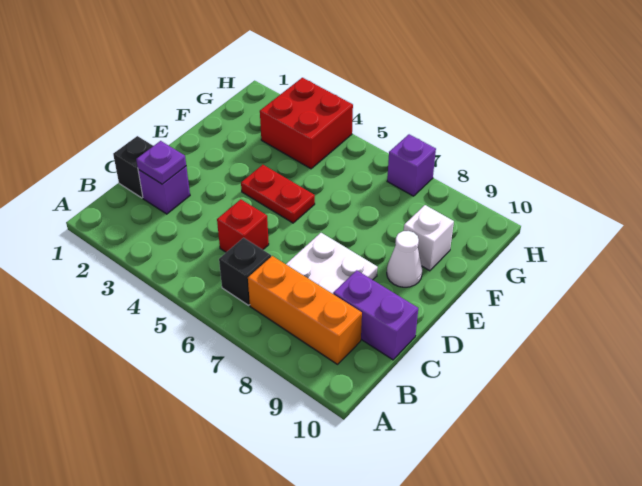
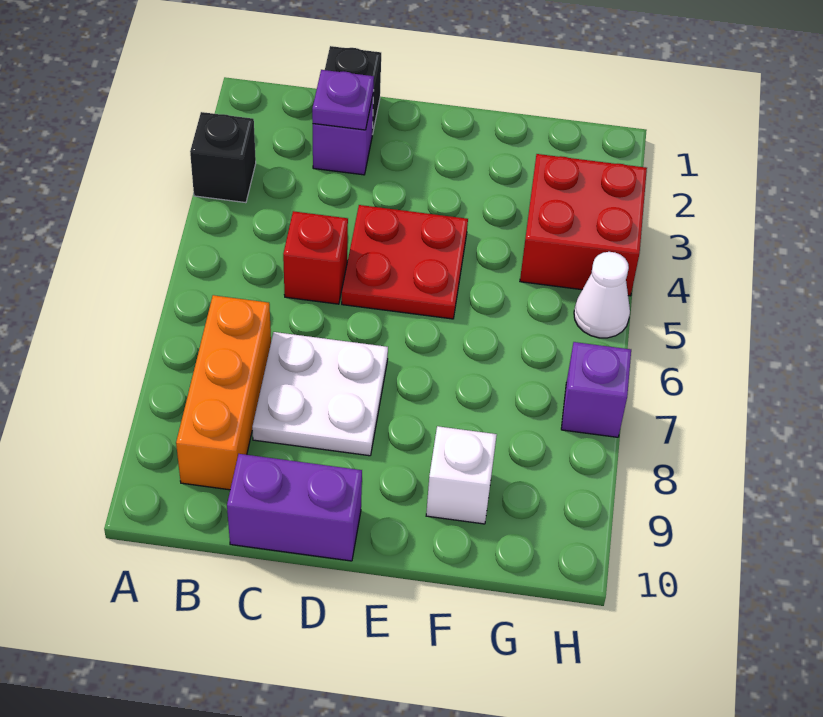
black 1x1 brick [219,238,271,305] -> black 1x1 brick moved to [190,112,256,203]
purple 1x2 brick [333,270,418,360] -> purple 1x2 brick turned to [227,454,362,561]
red 1x2 plate [241,165,315,223] -> red 2x2 plate [342,205,468,319]
white 1x1 cone [387,231,422,287] -> white 1x1 cone moved to [574,252,630,338]

